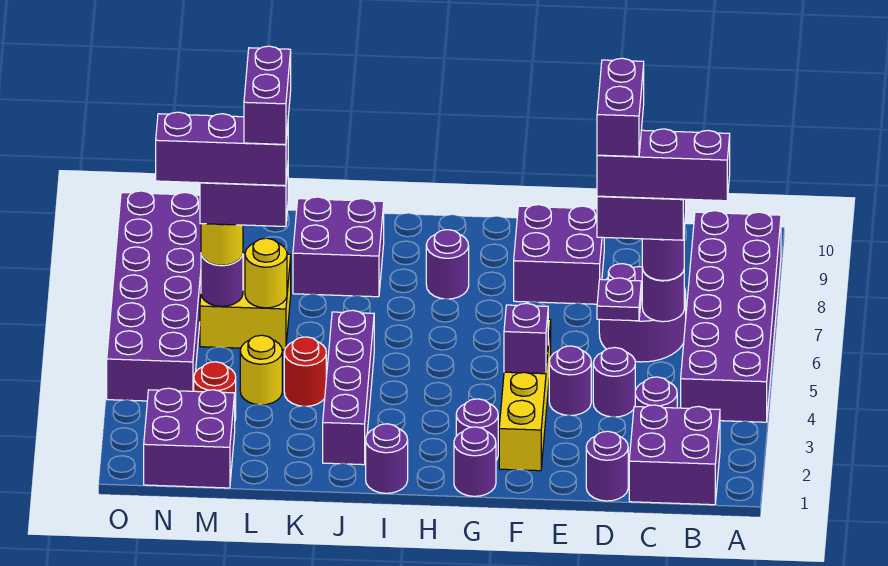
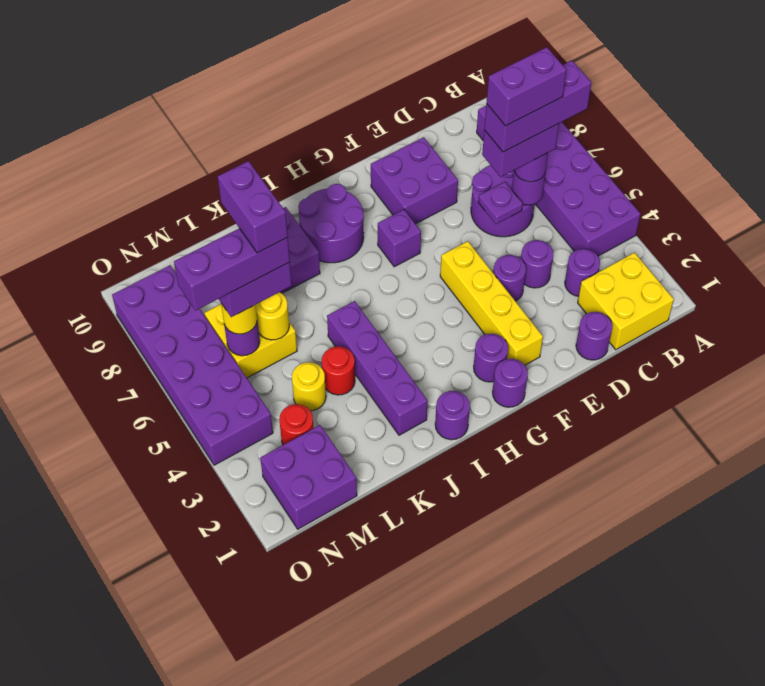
purple 2x2 brick [629,405,720,505] -> yellow 2x2 brick [578,253,674,350]
purple 1x2 brick [597,58,644,157] -> purple 1x2 brick turned to [487,47,566,126]
purple 1x1 brick [504,303,548,374] -> purple 1x1 brick moved to [378,210,421,267]
purple 1x1 round brick [426,230,469,299] -> purple 2x2 round brick [298,184,364,263]

